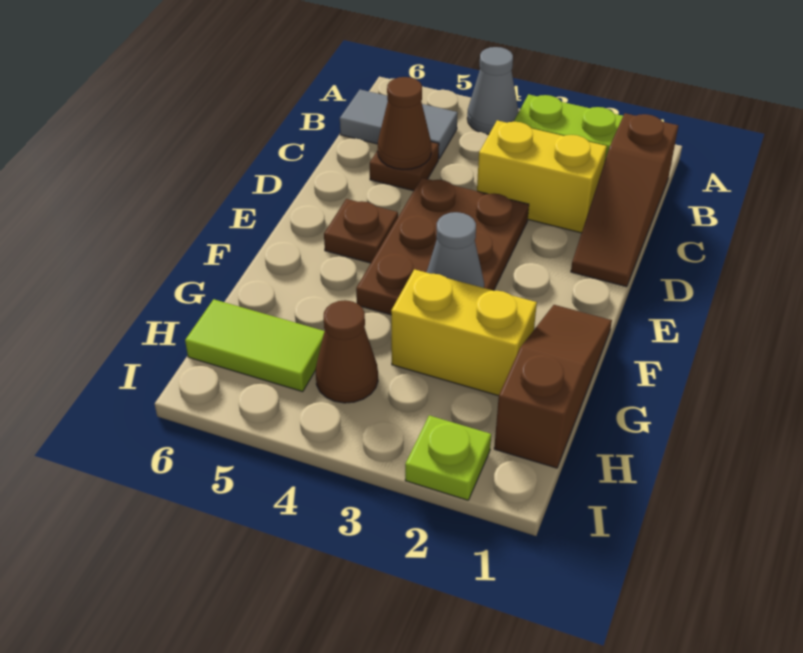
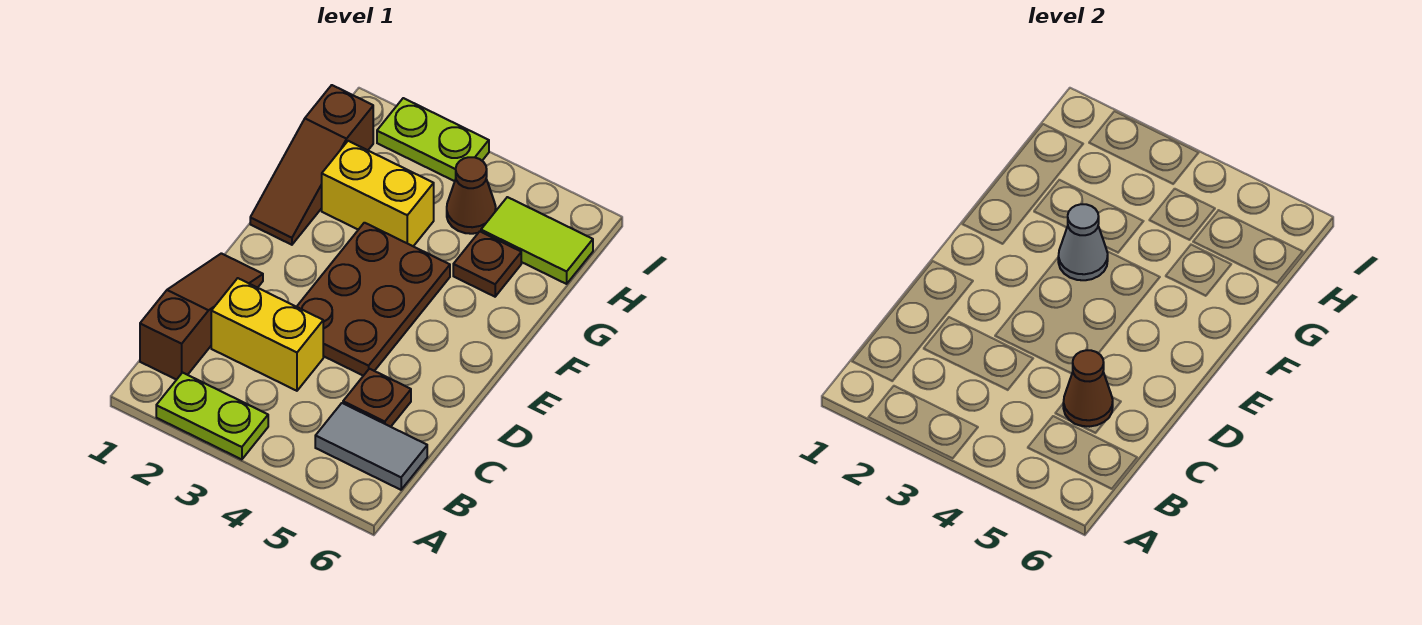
grey 1x1 cone [467,47,519,134] -> none
brown 1x1 plate [324,199,398,263] -> brown 1x1 plate moved to [453,232,521,297]
lime 1x1 plate [405,415,491,500] -> lime 1x2 plate [377,98,489,181]

